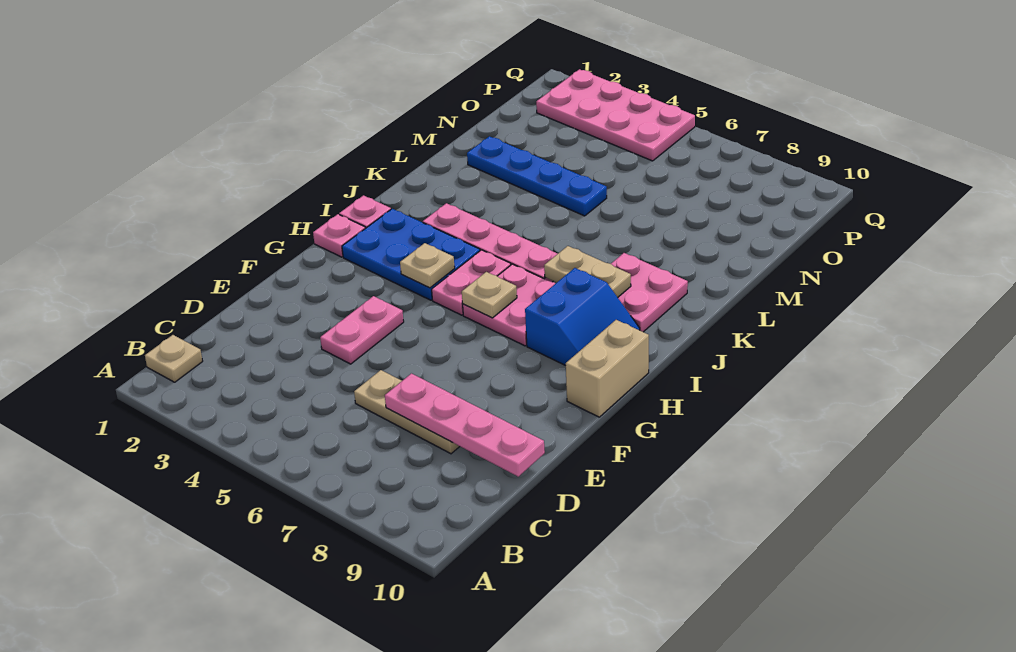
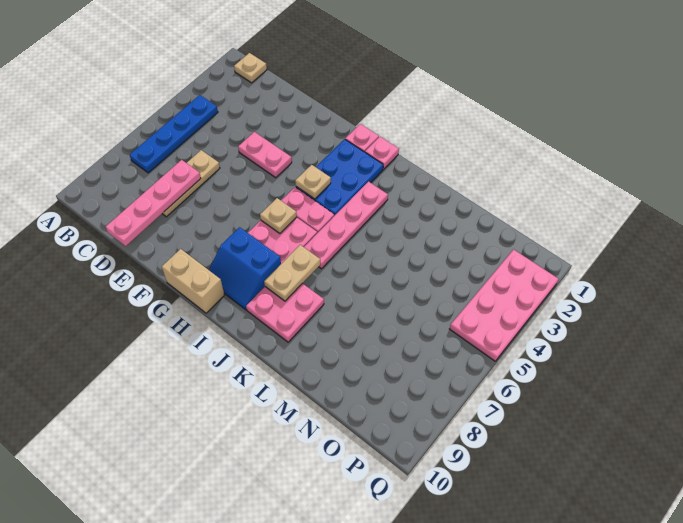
blue 1x4 plate [467,136,607,216] -> blue 1x4 plate moved to [130,95,218,173]

